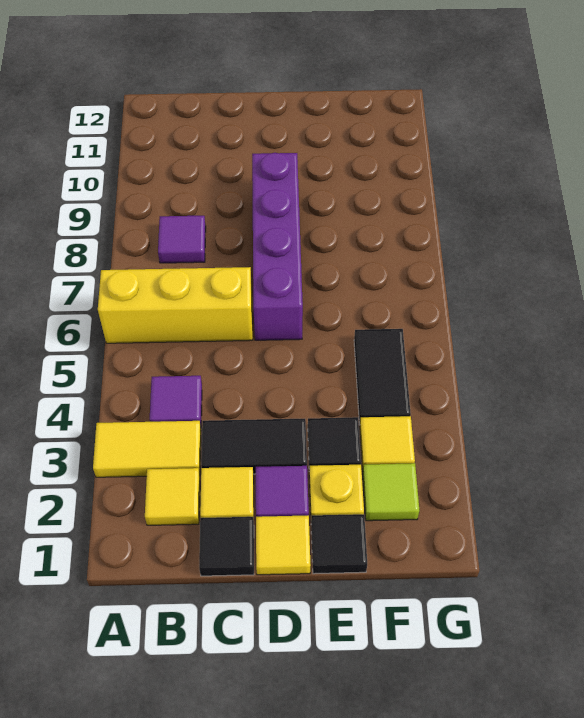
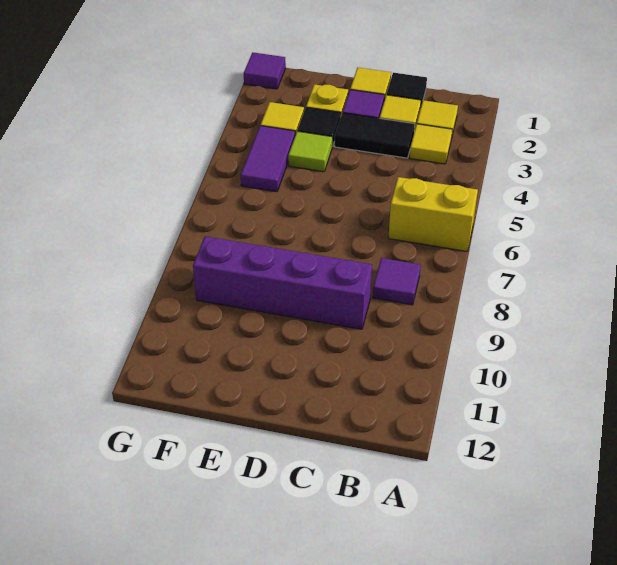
yellow 1x2 tile [93,421,201,477] -> yellow 1x1 tile [410,124,452,164]
yellow 1x3 brick [98,267,253,343] -> yellow 1x2 brick [388,177,478,251]
purple 1x1 tile [150,376,202,425] -> purple 1x1 tile moved to [244,53,286,89]
purple 1x4 brick [252,153,303,340] -> purple 1x4 brick turned to [193,236,372,329]
black 1x1 tile [311,514,367,574] -> none
lime 1x1 tile [363,463,419,521] -> lime 1x1 tile moved to [288,131,333,172]
black 1x2 tile [354,329,411,424] -> purple 1x2 tile [241,126,295,192]

